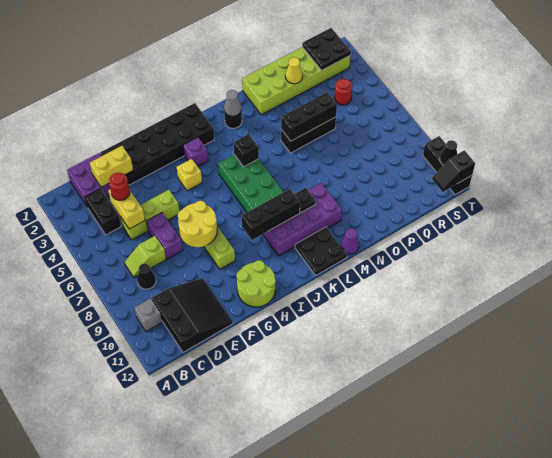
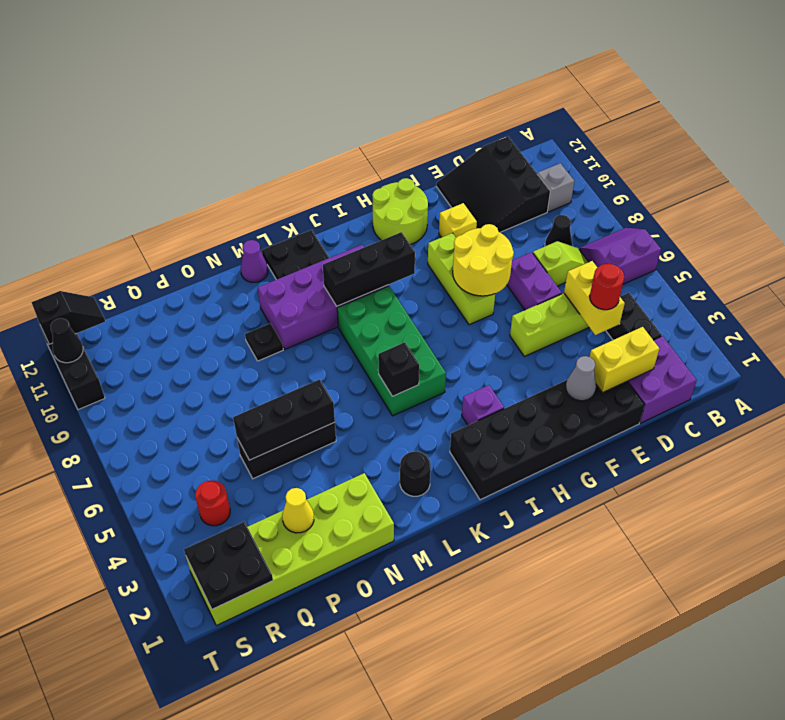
none -> purple 2x2 slope [579,228,661,284]
yellow 1x1 brick [177,159,202,191] -> yellow 1x1 brick moved to [439,203,477,238]
grey 1x1 cone [224,90,241,116] -> grey 1x1 cone moved to [566,356,596,401]
black 1x1 plate [294,188,316,213] -> black 1x1 plate moved to [245,323,283,361]

